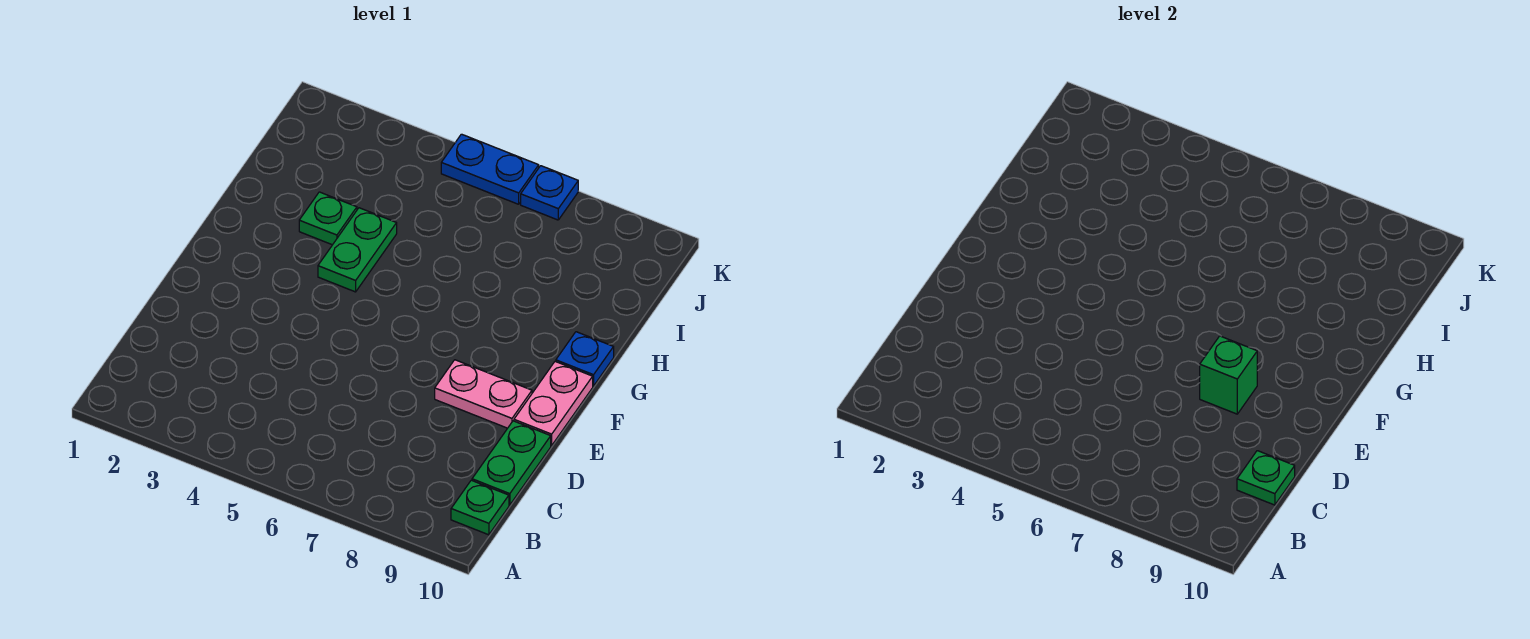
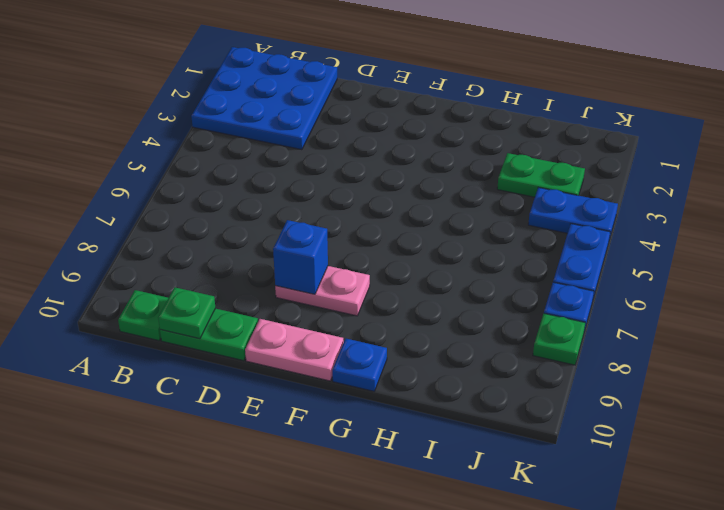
none -> blue 3x3 plate [191,47,337,150]
pink 1x2 plate [435,360,532,428] -> pink 1x2 plate turned to [275,266,370,316]
green 1x1 brick [1200,336,1257,414] -> blue 1x1 brick [273,220,328,294]
green 1x2 plate [318,208,397,292] -> green 1x2 plate moved to [497,153,585,197]
green 1x1 plate [299,192,357,245] -> green 1x1 plate moved to [533,313,585,365]
none -> blue 1x2 plate [528,187,618,239]

